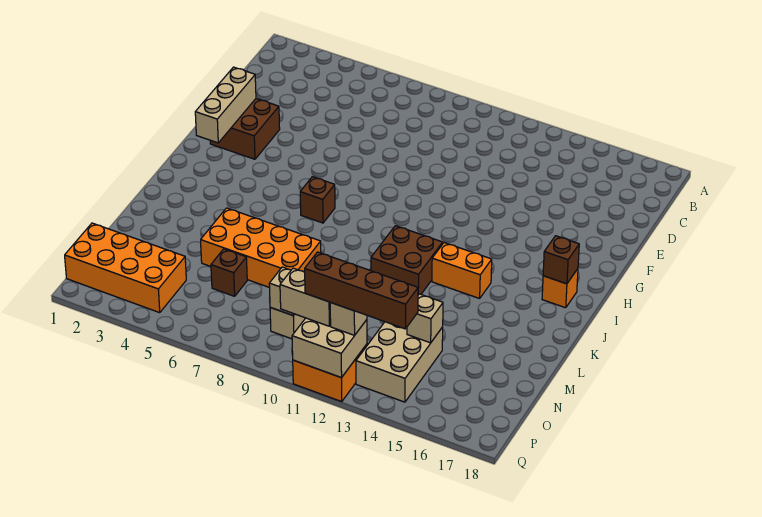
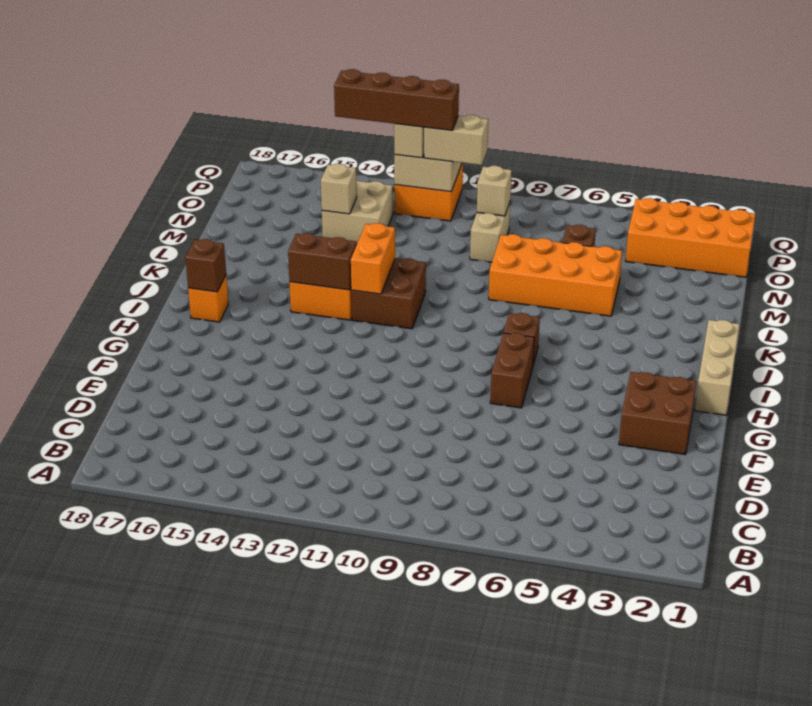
tan 1x3 brick [195,67,256,143] -> tan 1x3 brick moved to [695,320,740,415]
none -> brown 1x2 brick [490,333,534,408]
none -> orange 1x2 brick [351,223,395,294]
none -> brown 1x2 brick [288,233,357,290]
tan 2x3 brick [356,322,443,402] -> tan 2x2 brick [322,181,393,243]

